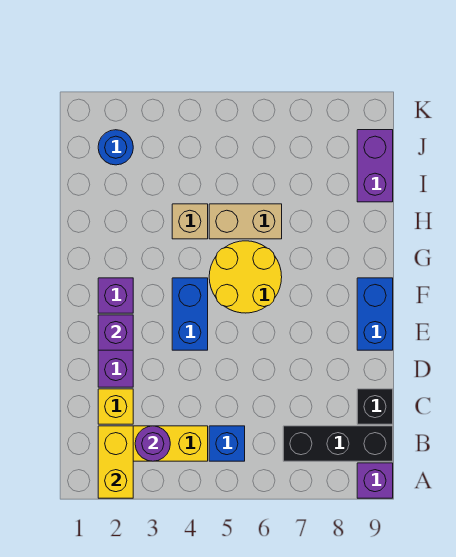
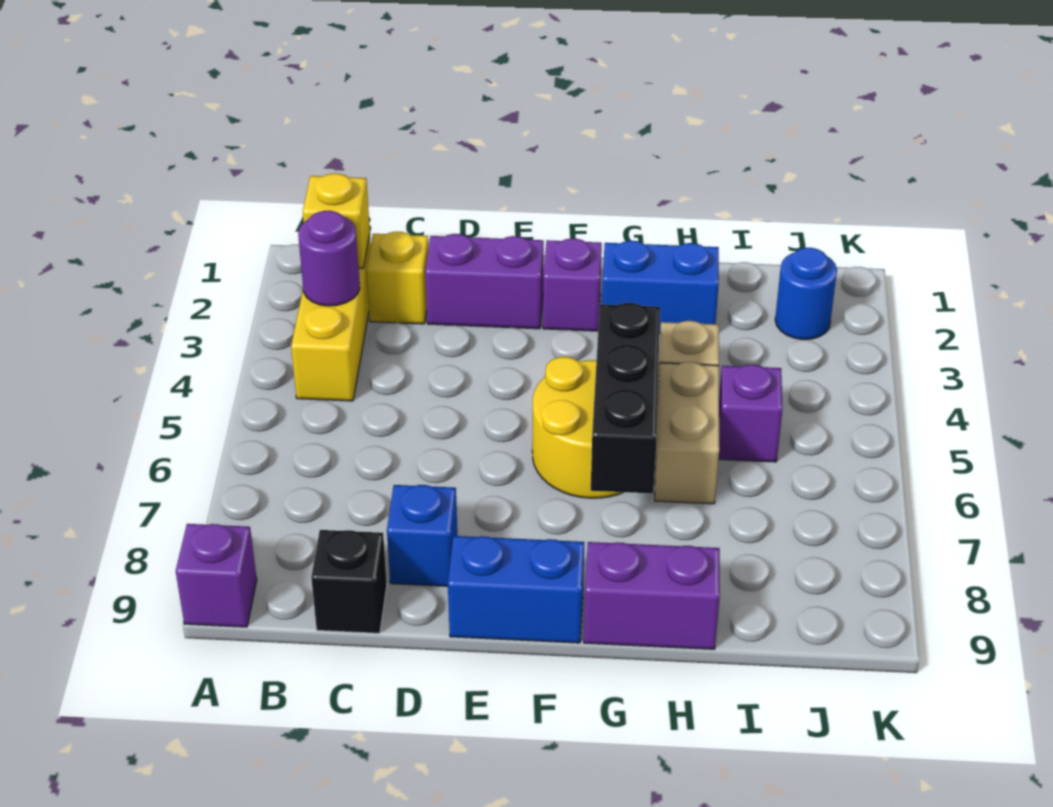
yellow 1x2 brick [98,426,133,498] -> yellow 1x1 brick [303,173,370,268]
blue 1x1 brick [209,426,245,461] -> blue 1x1 brick moved to [387,485,457,586]
black 1x3 brick [283,426,393,461] -> black 1x3 brick moved to [591,303,660,494]
purple 1x1 brick [98,315,133,350] -> purple 1x1 brick moved to [719,365,783,462]
blue 1x2 brick [172,278,208,350] -> blue 1x2 brick moved to [602,241,719,334]
purple 1x2 brick [357,130,393,202] -> purple 1x2 brick moved to [584,542,720,649]

